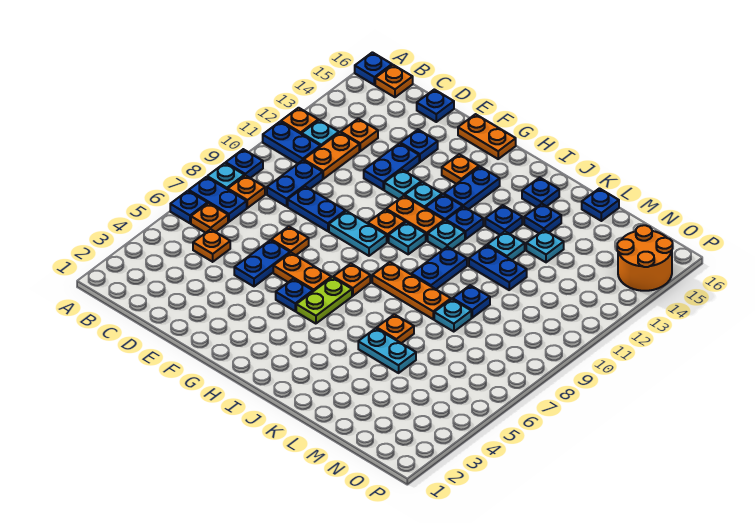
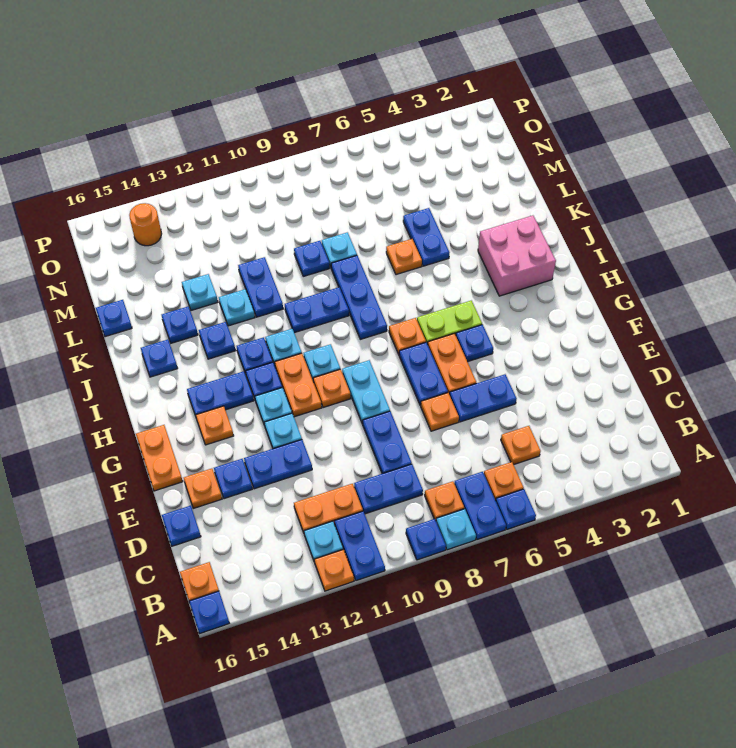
orange 1x1 plate [341,119,378,151] -> orange 1x1 plate moved to [184,469,222,508]
none -> blue 1x2 plate [399,343,448,405]
none -> pink 2x2 brick [478,216,556,296]
orange 1x3 plate [372,262,451,319] -> blue 1x3 plate [331,256,387,339]
cyan 1x2 plate [358,328,416,373] -> blue 1x2 plate [403,208,449,266]
orange 2x2 round brick [617,225,673,291] -> orange 1x1 round brick [129,203,162,246]

